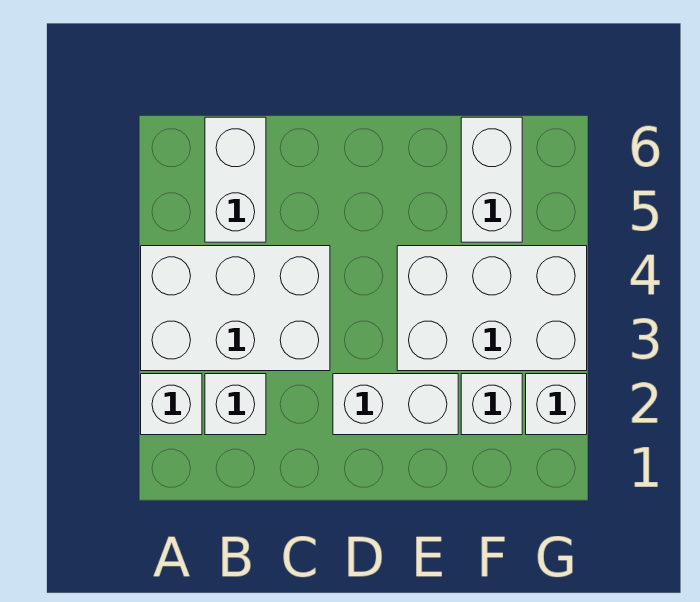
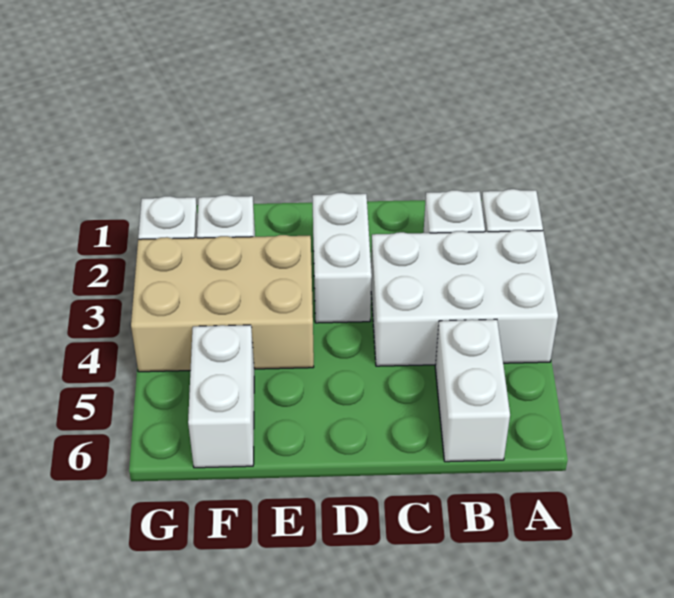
white 1x2 brick [333,374,458,435] -> white 1x2 brick turned to [312,193,372,323]
white 2x3 brick [397,246,587,371] -> tan 2x3 brick [131,235,314,372]

